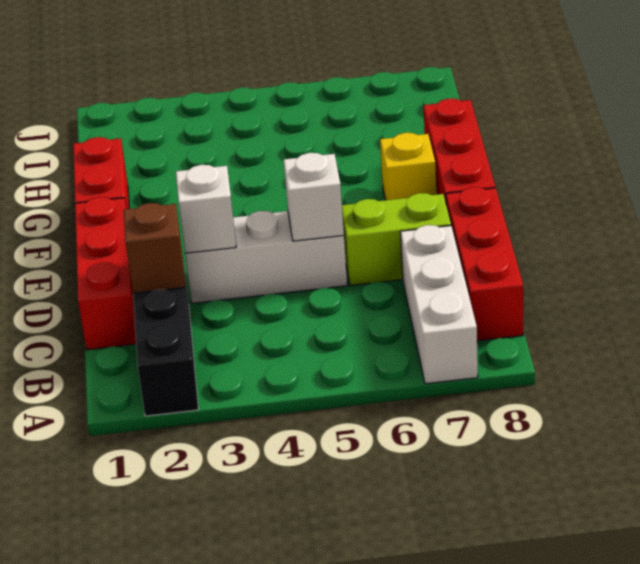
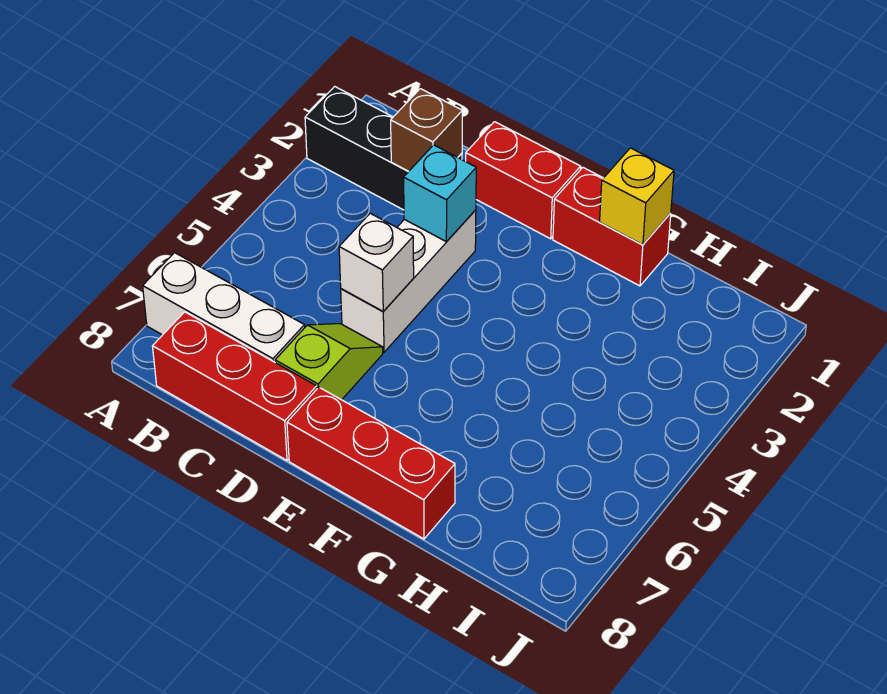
red 1x3 brick [75,197,136,350] -> red 1x2 brick [466,122,581,239]
white 1x1 brick [176,165,236,253] -> cyan 1x1 brick [404,145,476,242]
lime 1x2 brick [342,193,451,286] -> lime 1x2 slope [275,324,383,400]
yellow 1x1 brick [380,133,436,200] -> yellow 1x1 brick moved to [600,148,674,245]

